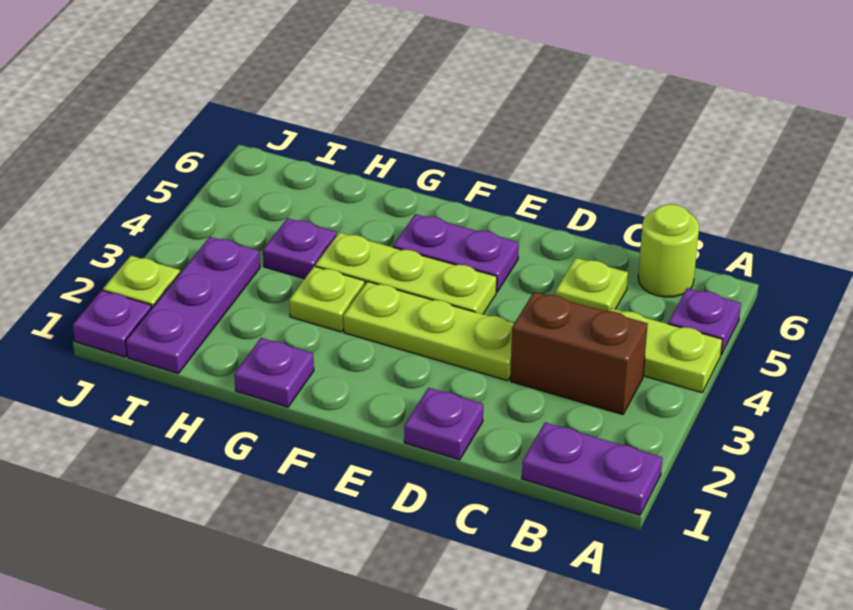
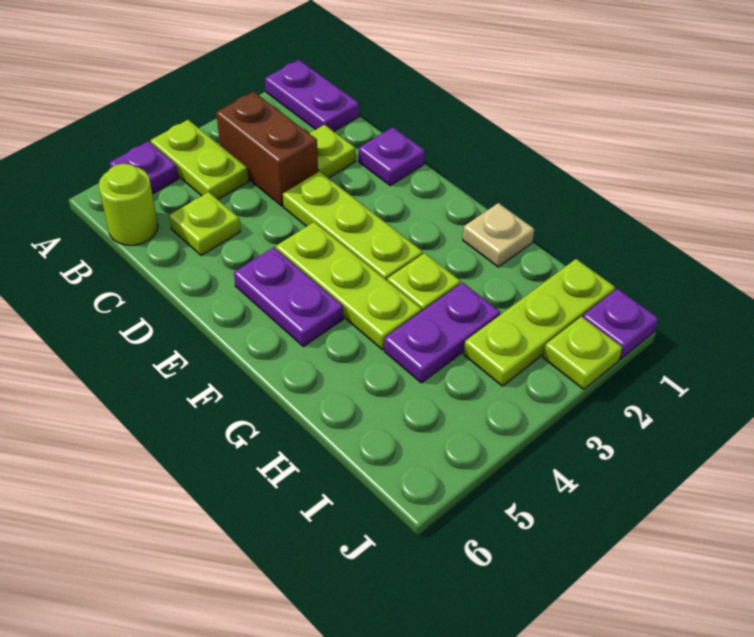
none -> lime 1x1 plate [309,125,355,178]
purple 1x1 plate [234,338,314,407] -> tan 1x1 plate [463,203,534,267]
purple 1x1 plate [263,218,337,279] -> purple 1x2 plate [384,283,500,383]
purple 1x3 plate [126,237,260,374] -> lime 1x3 plate [464,259,615,386]

